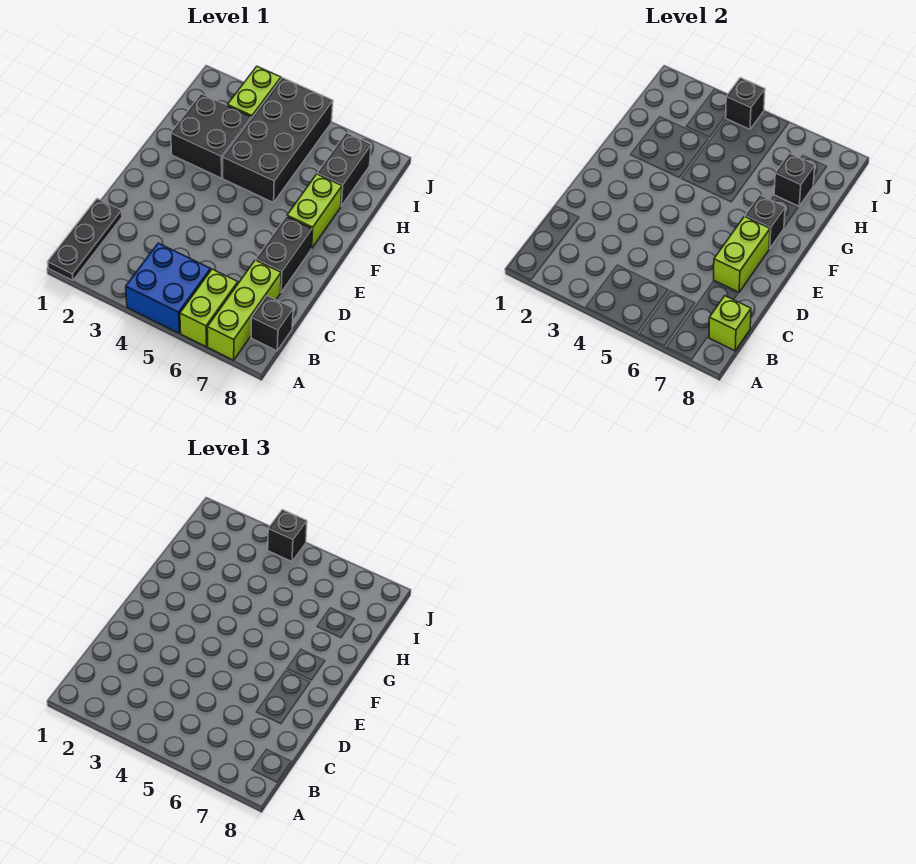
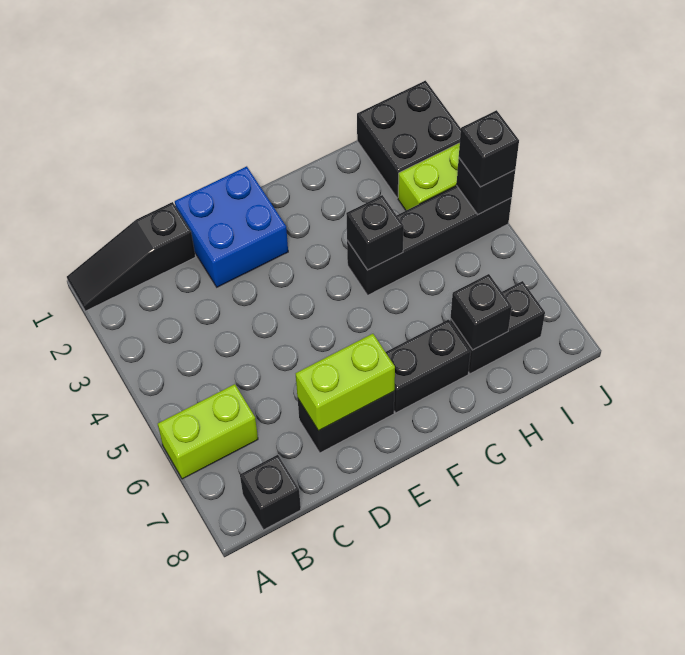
black 1x3 plate [48,199,122,280] -> black 1x3 slope [67,202,195,311]
blue 2x2 brick [126,243,211,333] -> blue 2x2 brick moved to [175,166,288,287]
lime 1x3 brick [207,260,281,360] -> none
lime 1x1 brick [709,296,751,351] -> none
lime 1x2 brick [287,174,342,249] -> black 1x2 brick [386,320,471,413]
black 1x1 brick [745,195,785,249] -> black 1x1 brick moved to [346,195,404,270]
black 2x2 brick [171,94,251,178] -> black 2x2 brick moved to [357,81,461,198]
black 2x4 brick [223,78,333,203] -> black 1x4 brick [347,185,512,295]

